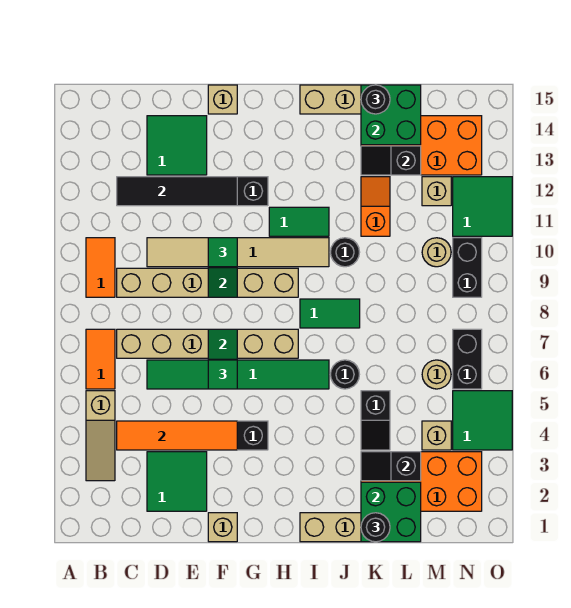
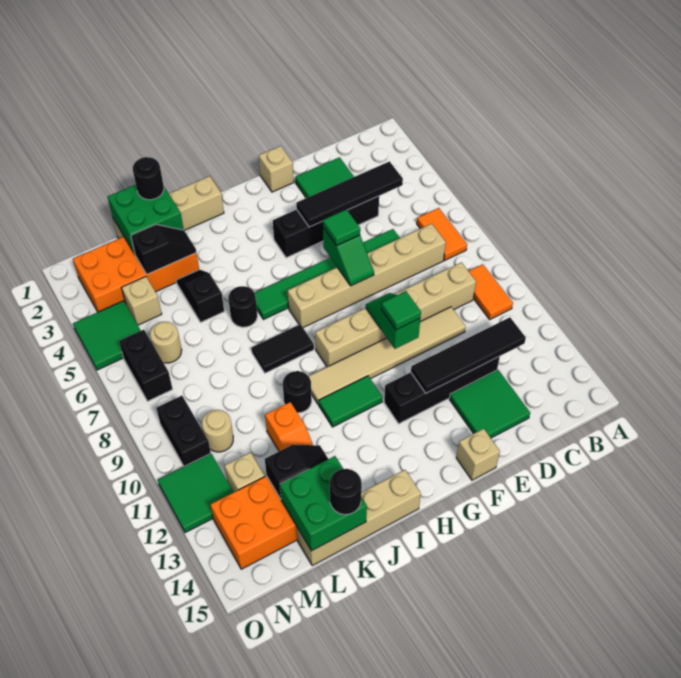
tan 1x3 slope [86,391,115,481] -> none
orange 1x4 tile [117,421,237,450] -> black 1x4 tile [296,161,403,227]
green 1x2 tile [300,299,360,328] -> black 1x2 tile [251,324,314,373]

